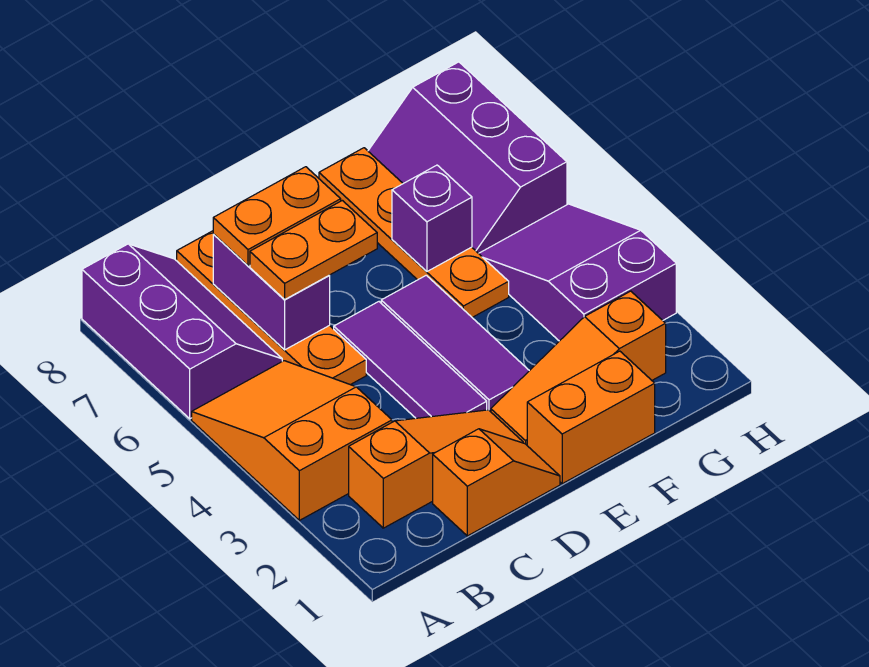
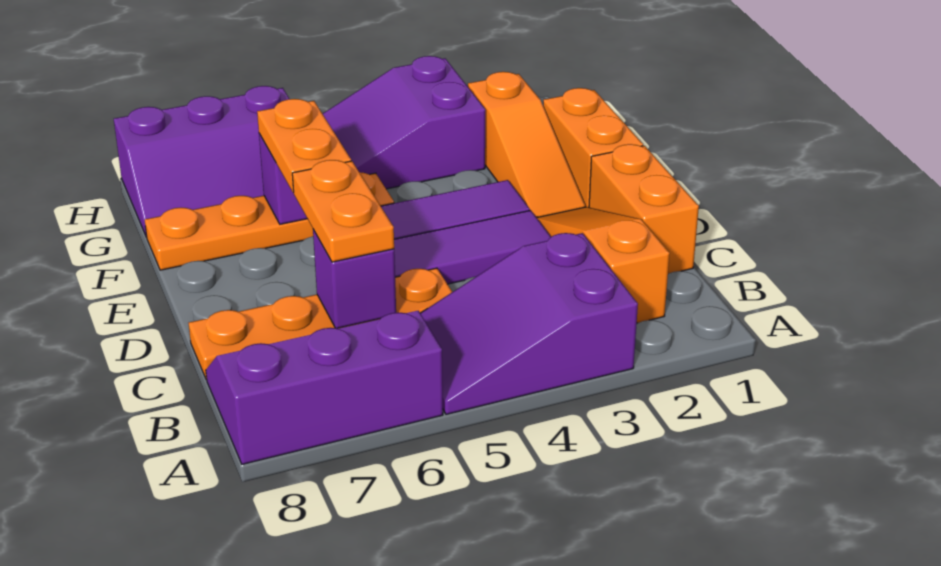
orange 2x3 slope [192,361,392,520] -> purple 2x3 slope [420,233,638,414]
orange 1x2 slope [433,429,560,536] -> orange 1x2 brick [589,144,699,274]
purple 1x2 brick [213,234,330,350] -> purple 1x1 brick [313,230,396,328]
orange 1x2 plate [213,167,341,266] -> orange 1x2 plate moved to [257,99,351,193]

